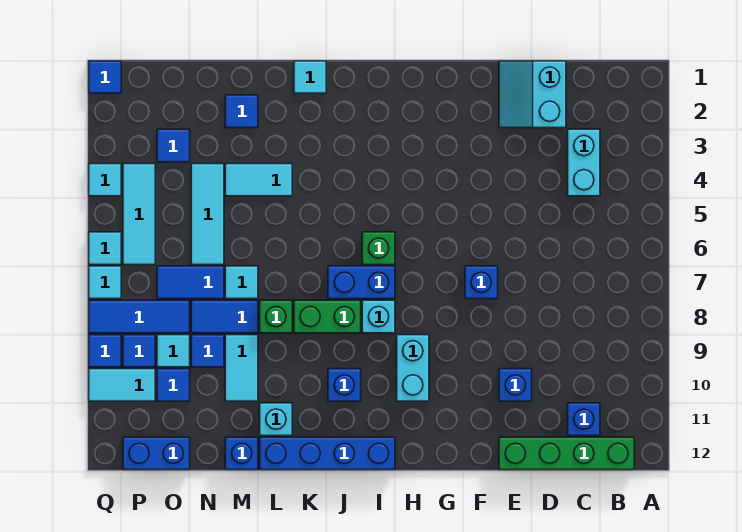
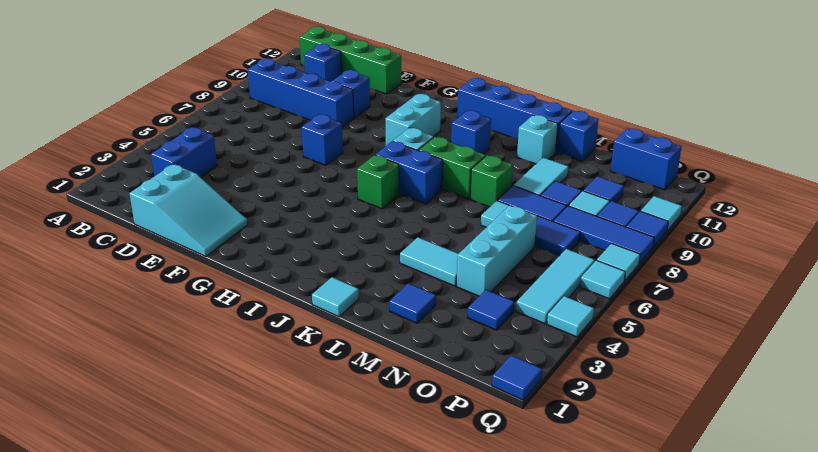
none -> blue 1x4 brick [248,58,354,127]
cyan 1x2 brick [568,129,600,196] -> blue 1x2 brick [151,127,217,177]
cyan 2x2 slope [499,61,566,128] -> cyan 2x3 slope [130,164,248,256]
cyan 1x3 tile [191,164,224,265] -> cyan 1x3 brick [457,205,537,296]
cyan 1x2 tile [89,369,155,401] -> cyan 1x1 tile [641,196,682,230]

